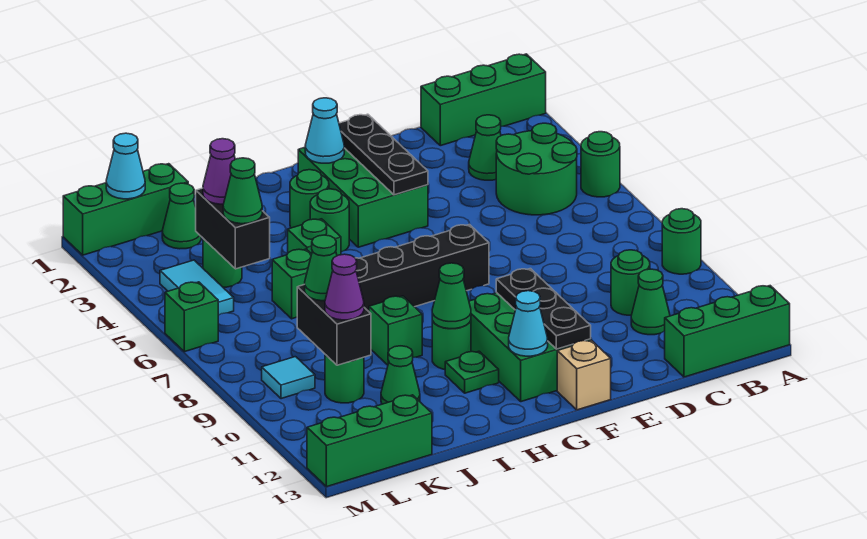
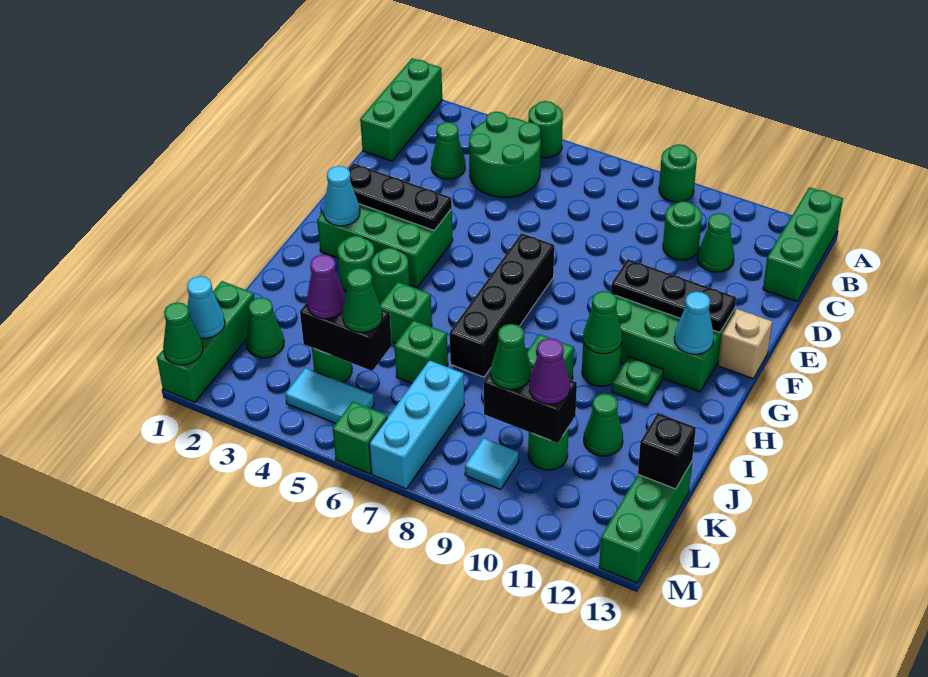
none -> cyan 1x3 brick [369,360,465,489]
none -> black 1x1 brick [638,413,696,489]
none -> green 1x1 cone [163,302,203,365]

